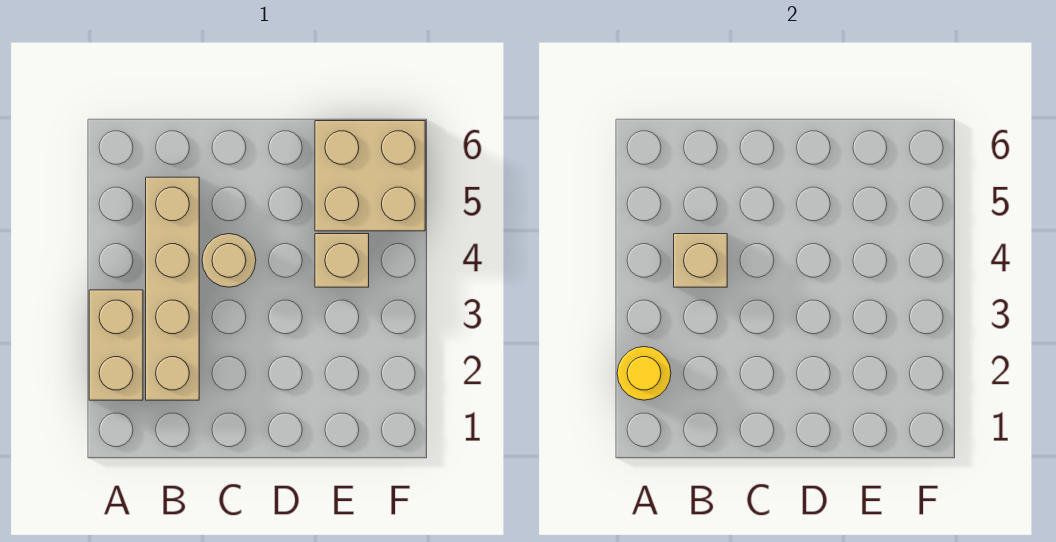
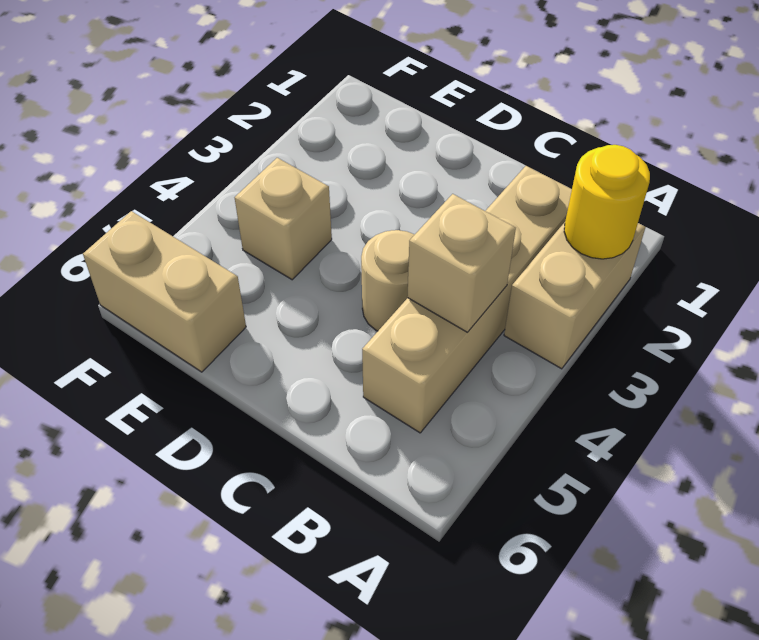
tan 2x2 brick [315,121,425,231] -> tan 1x2 brick [83,211,246,372]

